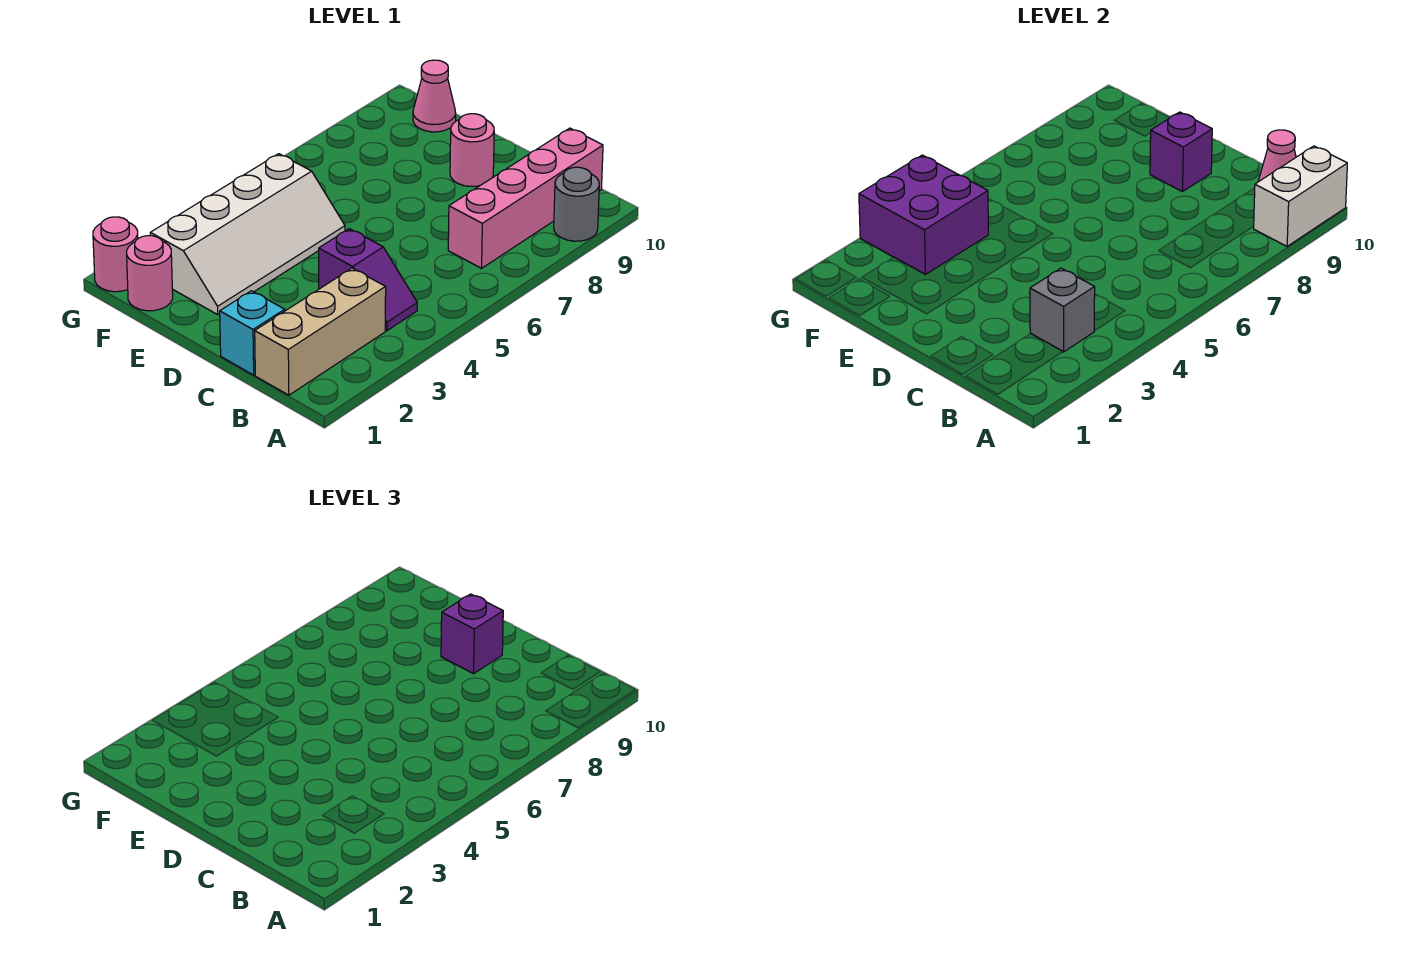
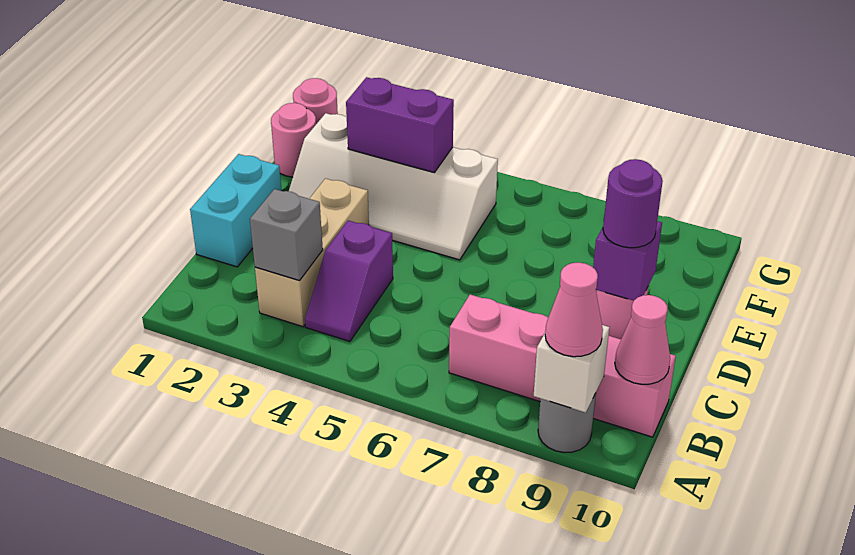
white 1x2 brick [1254,146,1347,246] -> white 1x1 brick [534,325,609,413]
tan 1x3 brick [255,268,386,395] -> tan 1x3 brick turned to [255,178,369,327]
cyan 1x1 brick [220,291,285,375] -> cyan 1x2 brick [190,154,281,267]
purple 1x1 brick [441,594,503,674] -> purple 1x1 round brick [603,159,663,248]
purple 2x2 brick [859,155,988,274] -> purple 1x2 brick [346,77,454,173]
pink 1x1 cone [413,60,456,132] -> pink 1x1 cone moved to [545,263,603,357]

